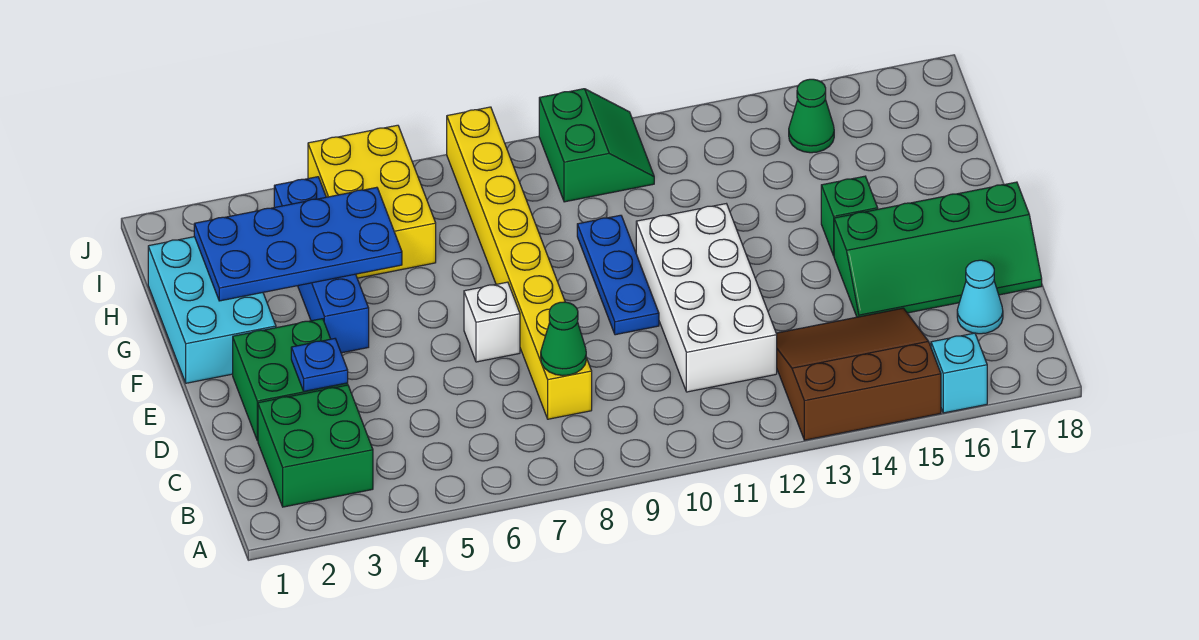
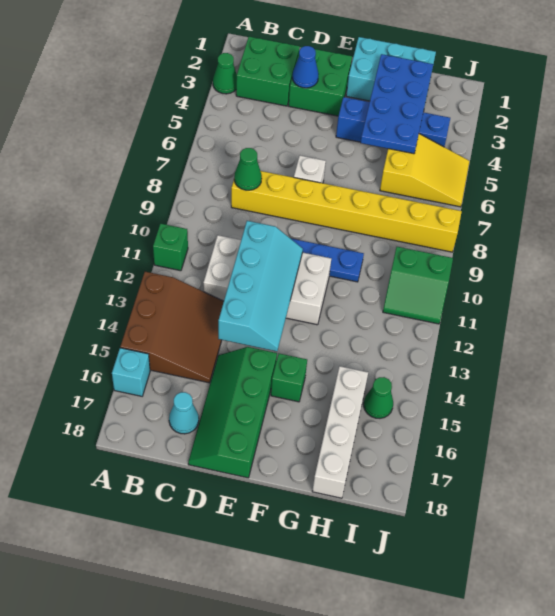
none -> green 1x1 cone [213,53,237,94]
none -> green 1x1 brick [153,224,188,271]
blue 1x1 plate [291,339,348,391] -> blue 1x1 cone [292,46,319,88]
none -> cyan 2x4 slope [218,221,303,351]
yellow 2x3 brick [308,125,436,278] -> yellow 2x3 slope [380,134,469,207]
none -> white 1x4 brick [312,366,368,498]

